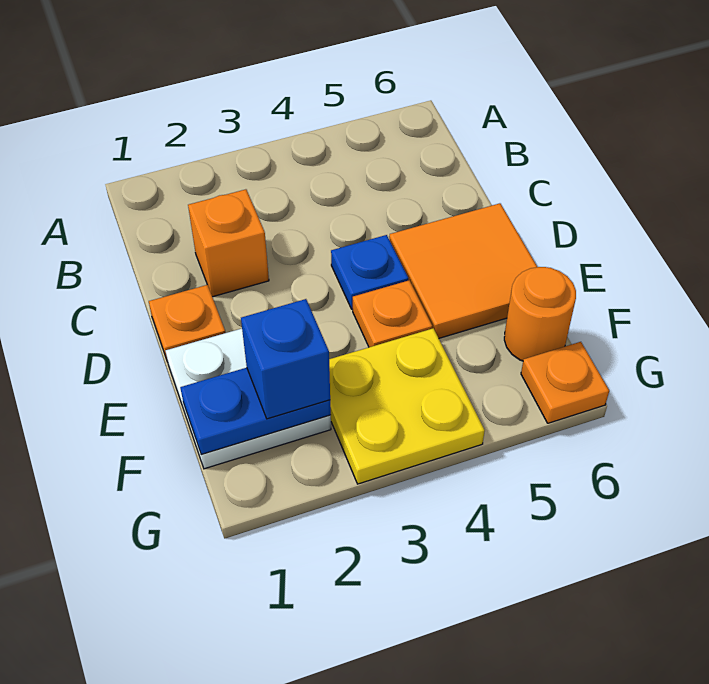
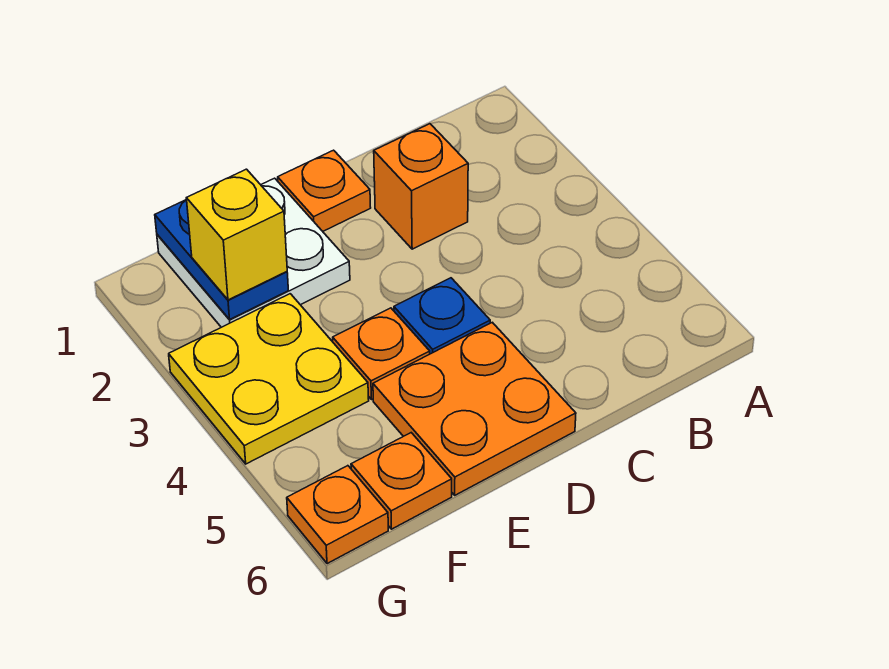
orange 2x2 tile [389,203,537,338] -> orange 2x2 plate [373,322,576,495]
blue 1x1 brick [241,299,330,419] -> yellow 1x1 brick [186,169,287,300]
orange 1x1 round brick [504,267,576,361] -> orange 1x1 plate [351,433,452,529]

